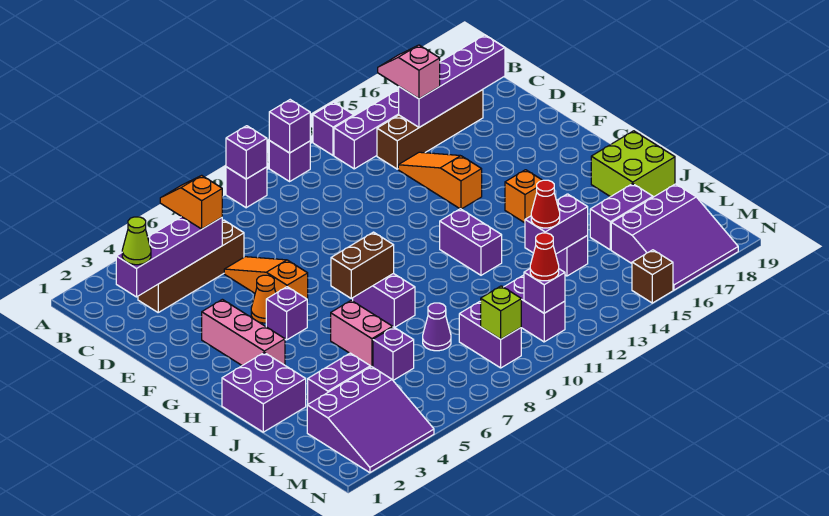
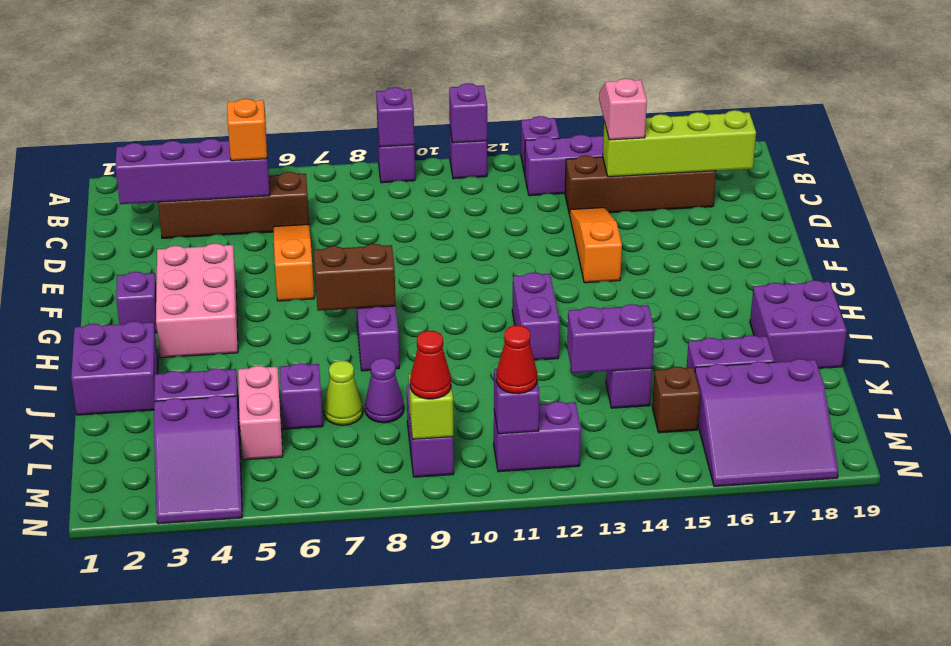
lime 1x1 cone [122,217,151,265] -> lime 1x1 cone moved to [324,361,363,425]
purple 1x4 brick [399,35,505,127] -> lime 1x4 brick [603,110,756,177]
pink 1x3 brick [202,299,285,366] -> pink 2x3 brick [156,243,238,358]
orange 1x1 cone [251,275,276,323] -> none
purple 1x1 brick [266,287,307,340] -> purple 1x1 brick moved to [116,272,157,333]
orange 1x1 brick [505,170,542,223] -> none
pink 1x2 brick [331,300,393,367] -> pink 1x2 brick moved to [238,366,283,460]
lime 2x2 brick [591,131,675,197] -> purple 2x2 brick [750,280,847,368]
red 1x1 cone [531,180,560,228] -> red 1x1 cone moved to [410,331,451,399]
purple 3x3 slope [307,367,434,473] -> purple 2x3 slope [154,395,242,524]
purple 1x2 brick [504,275,565,342] -> purple 1x2 brick turned to [494,402,581,472]
brown 1x1 brick [632,250,673,303] -> brown 1x1 brick moved to [652,367,700,433]

